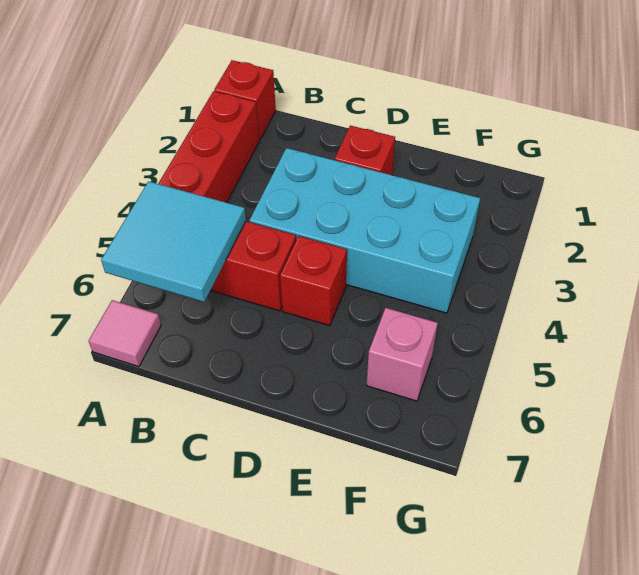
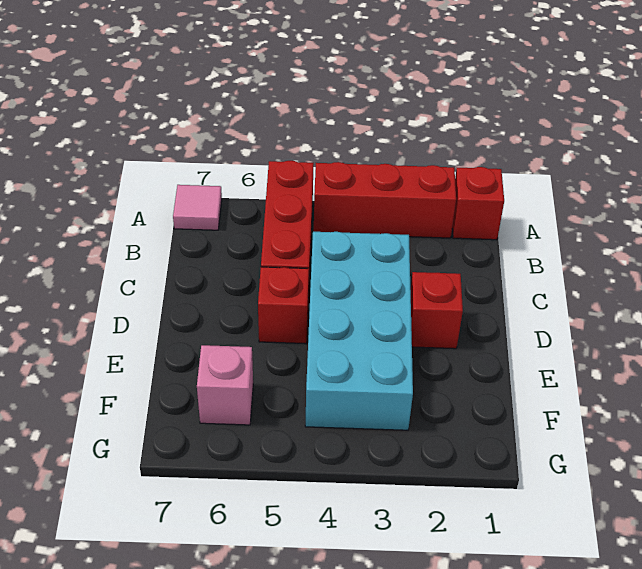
cyan 2x2 tile [101,181,246,302] -> none

